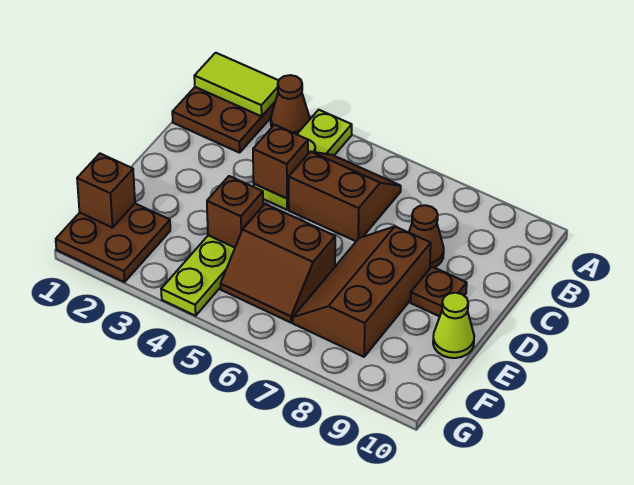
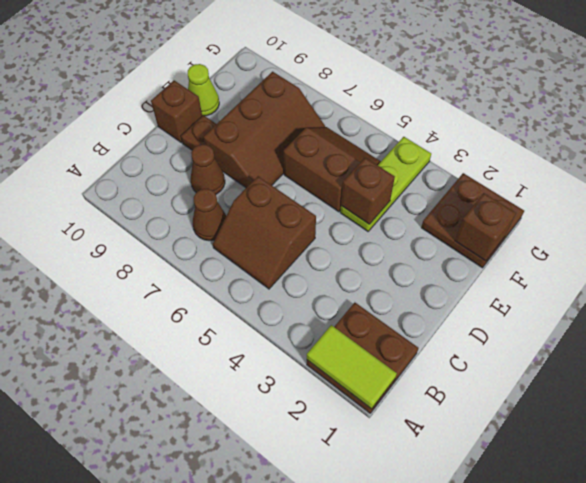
brown 1x1 cone [271,75,310,134] -> brown 1x1 cone moved to [193,189,226,241]
lime 1x3 plate [254,110,352,210] -> none
brown 1x1 brick [253,125,308,198] -> brown 1x1 brick moved to [151,80,202,143]

